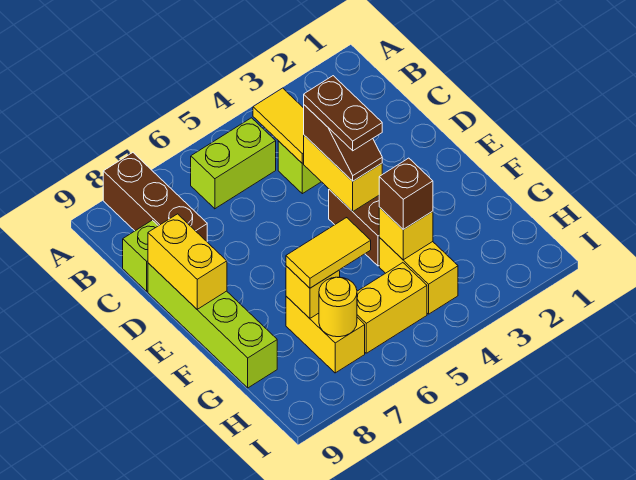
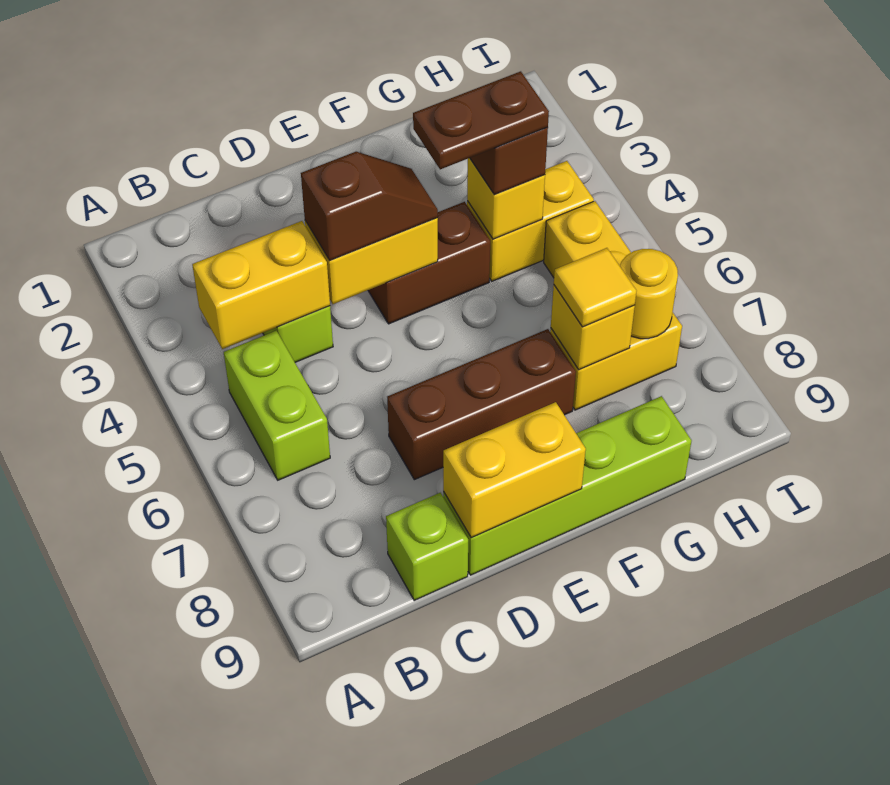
brown 1x3 brick [103,153,207,241] -> brown 1x3 brick moved to [387,329,576,480]
yellow 1x2 tile [253,88,304,163] -> yellow 1x2 brick [192,221,330,349]
brown 1x2 plate [304,76,382,151] -> brown 1x2 plate moved to [413,71,549,169]
yellow 1x2 tile [286,218,371,288] -> yellow 1x1 tile [554,248,636,327]

